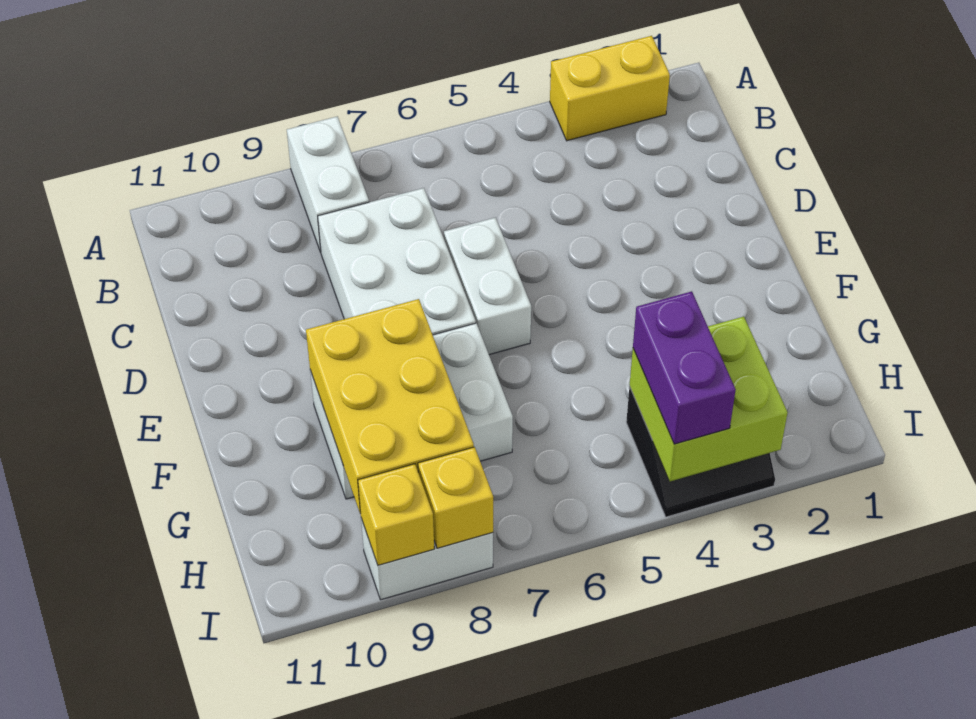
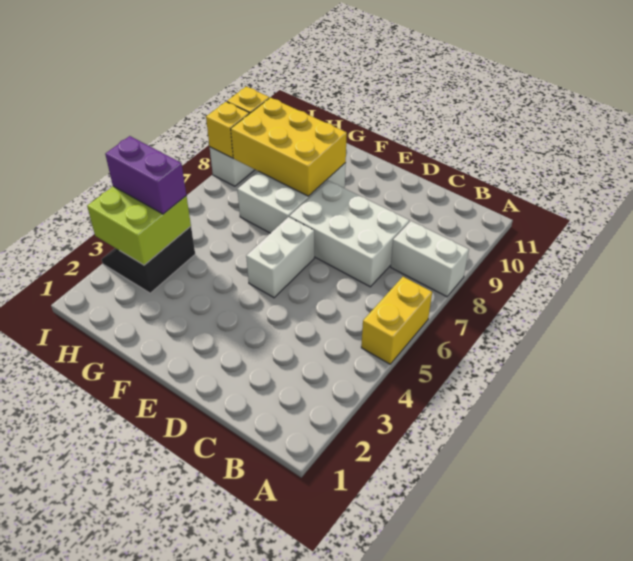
yellow 1x2 brick [550,36,670,141] -> yellow 1x2 brick moved to [361,277,432,364]
white 1x2 brick [444,218,531,355] -> white 1x2 brick turned to [246,217,314,298]

